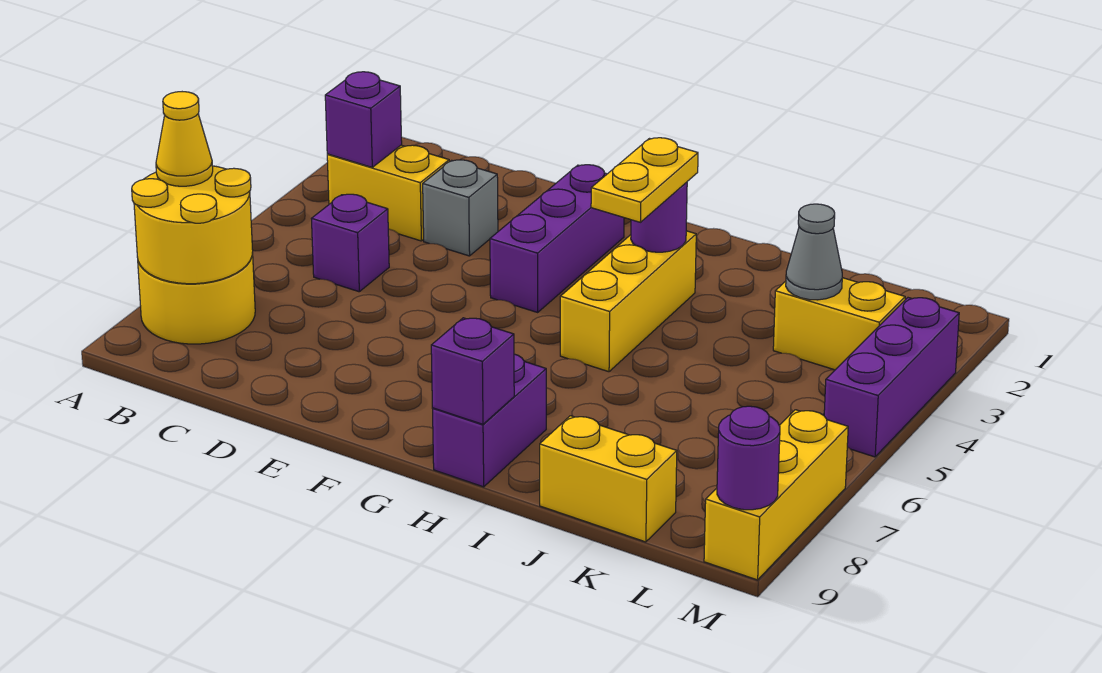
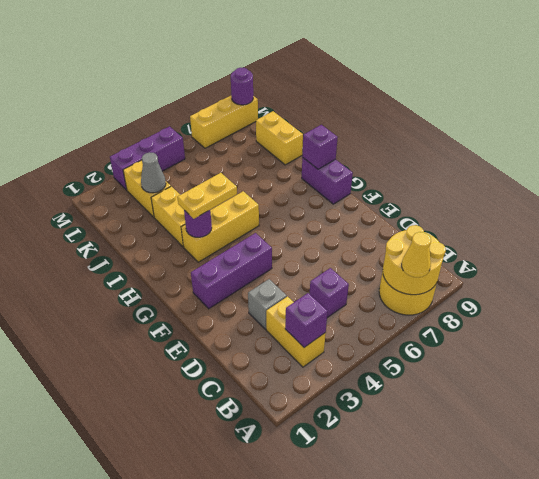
purple 1x2 brick [433,354,546,487] -> purple 1x2 brick turned to [302,158,353,204]
none -> yellow 1x2 brick [151,186,186,247]

